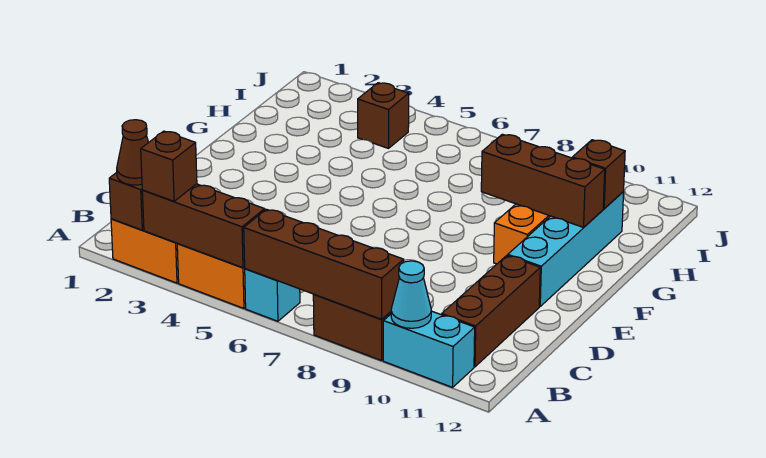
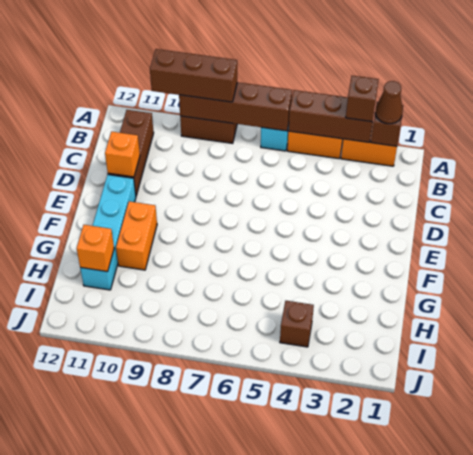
cyan 1x2 brick [383,311,475,387] -> none
cyan 1x1 cone [391,261,431,328] -> none
none -> orange 1x1 brick [105,132,140,177]
brown 1x3 brick [481,134,605,227] -> brown 1x3 brick moved to [150,49,237,102]
brown 1x1 brick [572,140,625,209] -> orange 1x1 brick [77,225,114,272]

